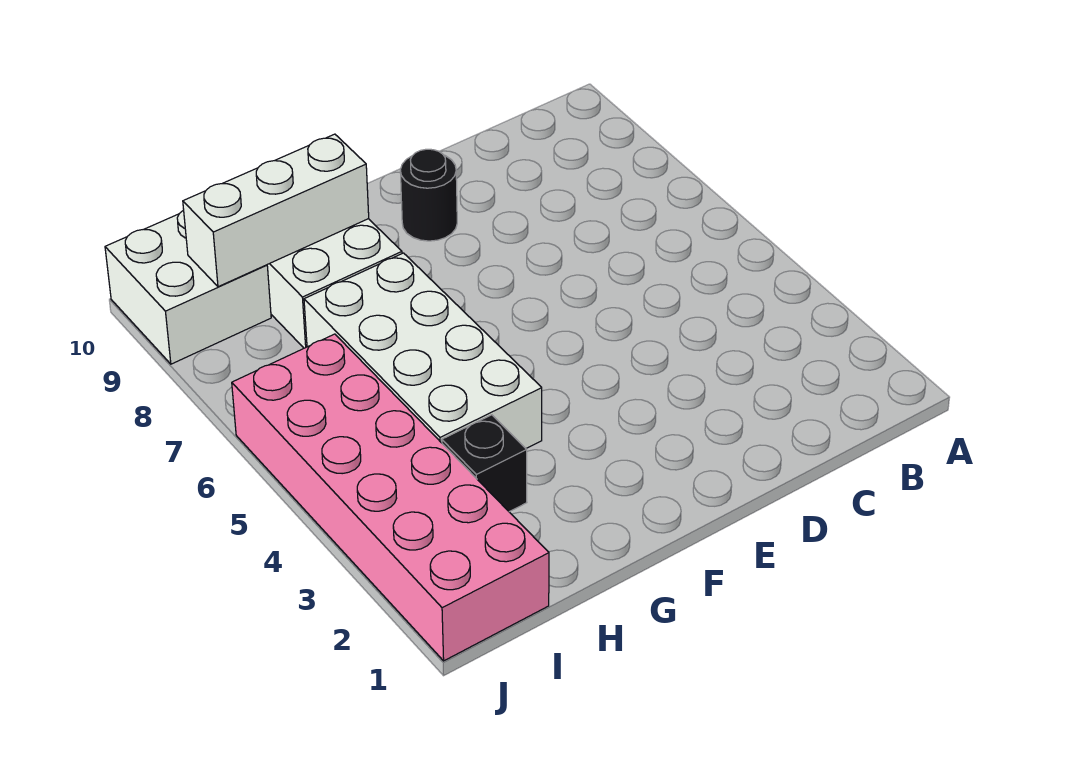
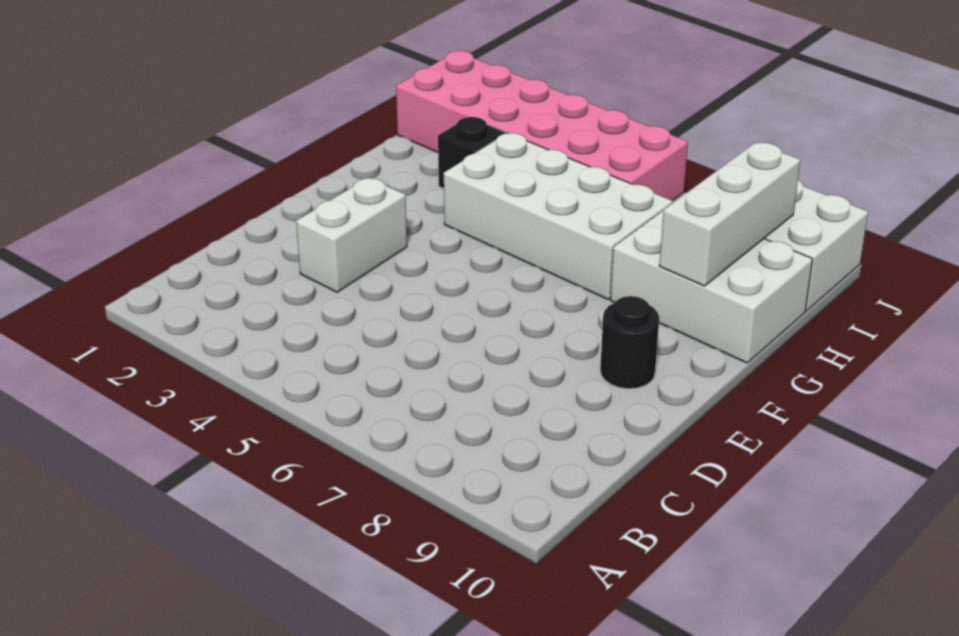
none -> white 1x2 brick [296,178,407,292]

